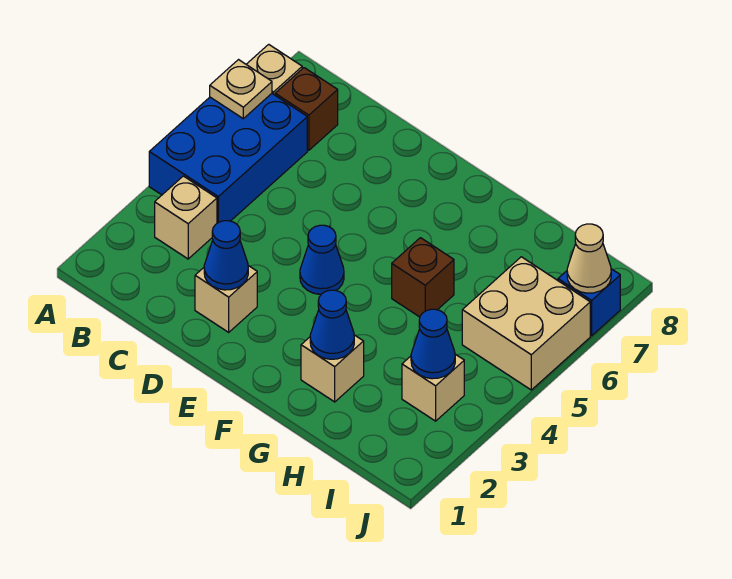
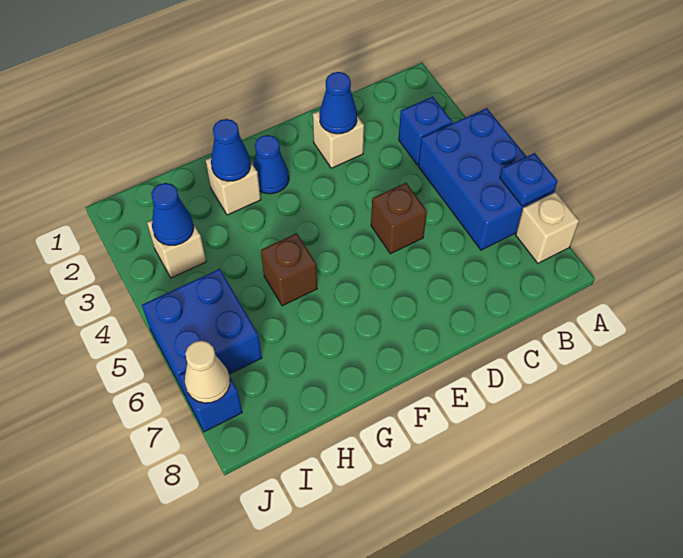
tan 1x1 plate [210,60,272,118] -> blue 1x1 plate [500,153,558,206]
tan 1x1 brick [155,176,217,259] -> blue 1x1 brick [399,97,453,165]
brown 1x1 brick [275,68,338,150] -> brown 1x1 brick moved to [371,183,427,254]
blue 1x1 cone [300,225,344,295] -> blue 1x1 cone moved to [253,135,289,194]
tan 2x2 brick [462,257,590,390] -> blue 2x2 brick [142,269,262,395]

